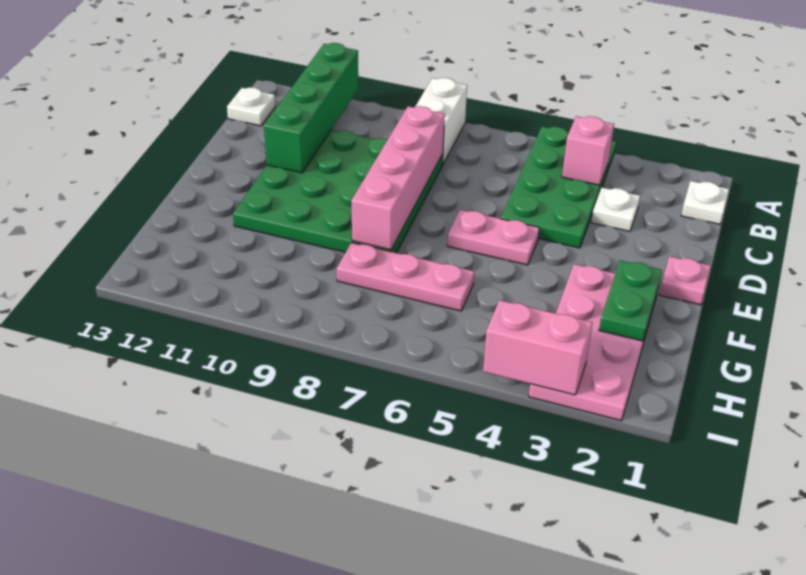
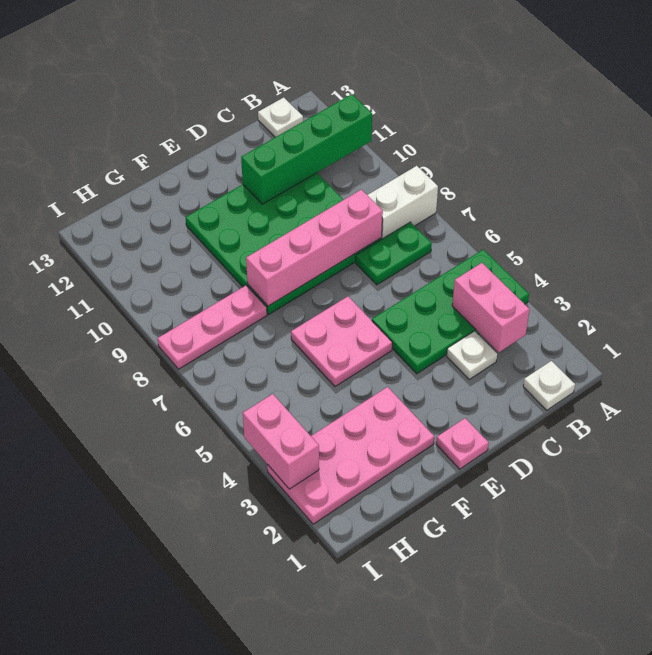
pink 1x1 brick [562,116,614,185] -> pink 1x2 brick [452,263,530,352]
pink 1x2 plate [447,210,539,265] -> pink 2x2 plate [291,296,392,386]
green 1x2 plate [599,261,662,341] -> green 1x2 plate moved to [356,222,432,285]
pink 1x3 plate [337,243,474,311] -> pink 1x3 plate turned to [158,286,267,369]

